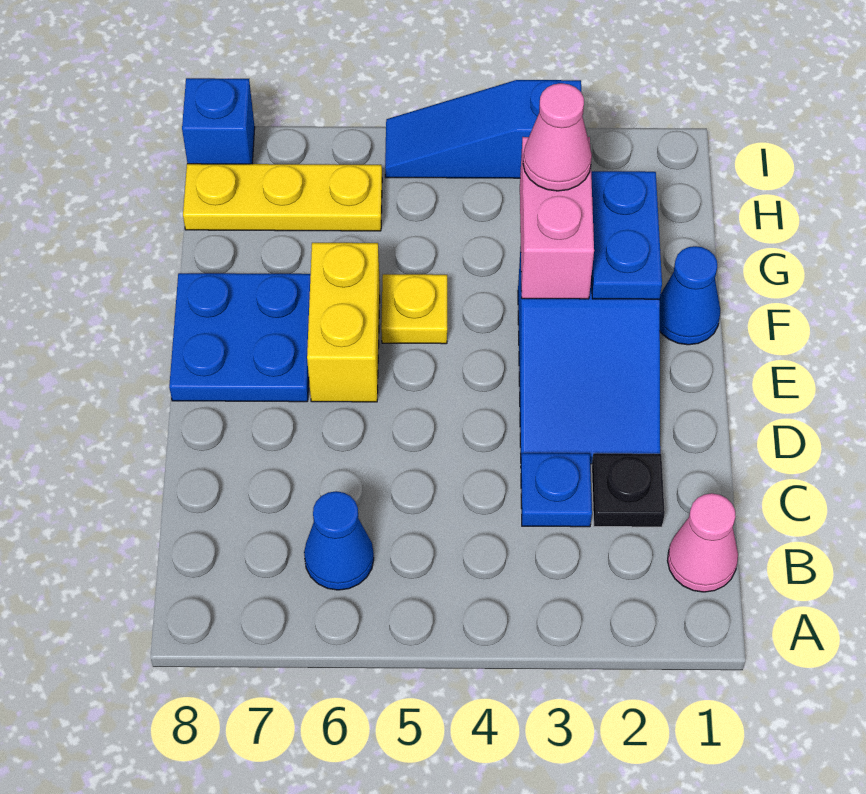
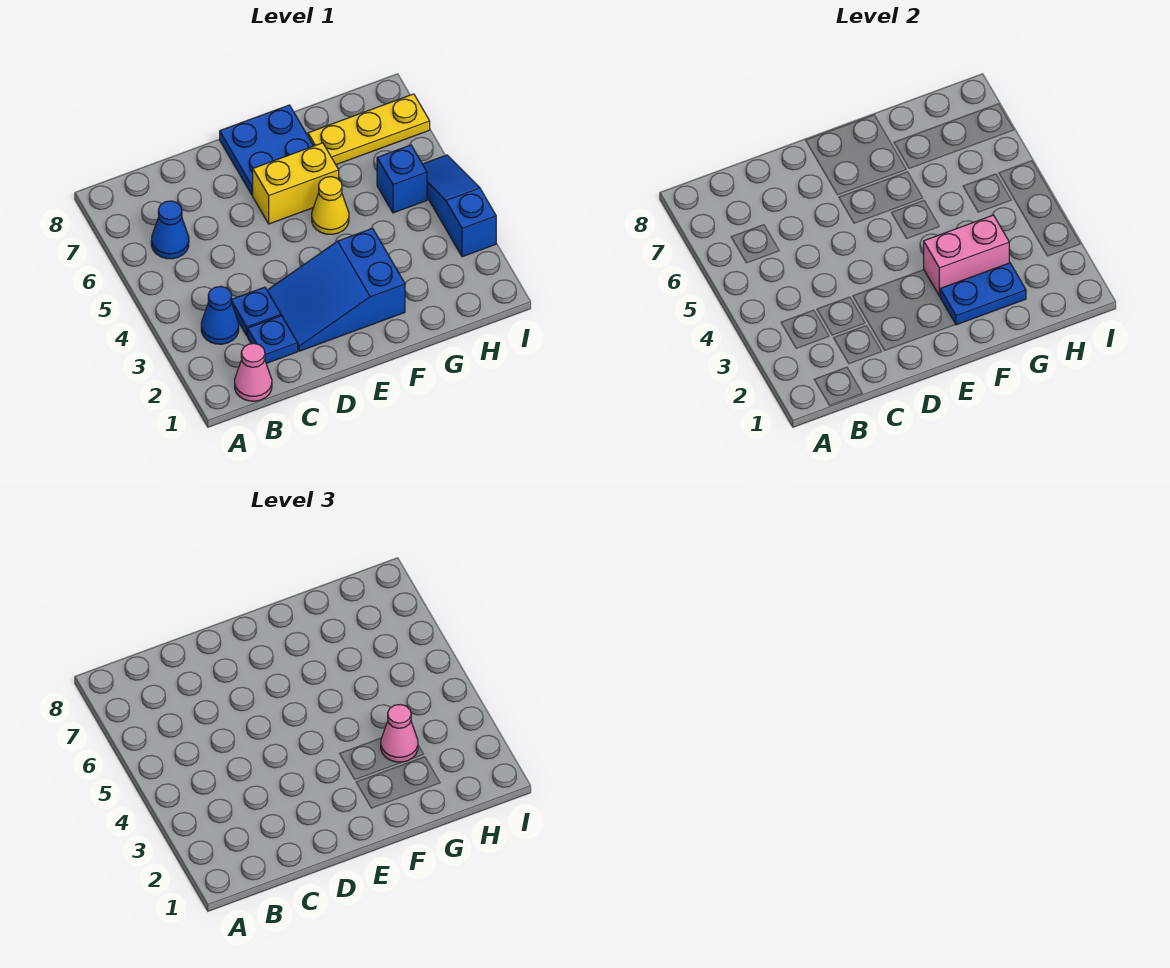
black 1x1 plate [592,453,665,527] -> blue 1x1 plate [248,316,298,363]
blue 1x1 cone [660,246,720,345] -> blue 1x1 cone moved to [201,286,239,344]
yellow 1x1 plate [381,274,447,344] -> yellow 1x1 cone [312,177,349,234]
yellow 1x3 plate [183,164,382,231] -> yellow 1x3 plate turned to [308,94,430,165]
blue 1x1 brick [182,78,255,164] -> blue 1x1 brick moved to [377,145,427,213]

